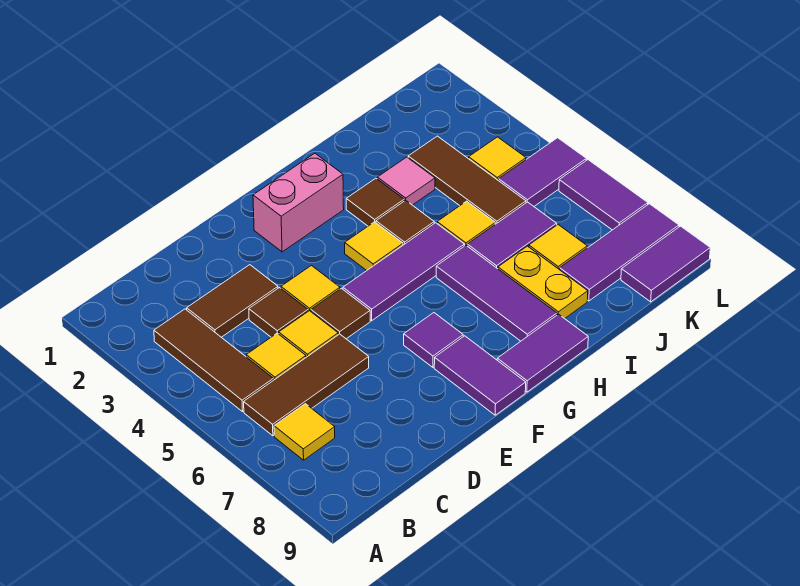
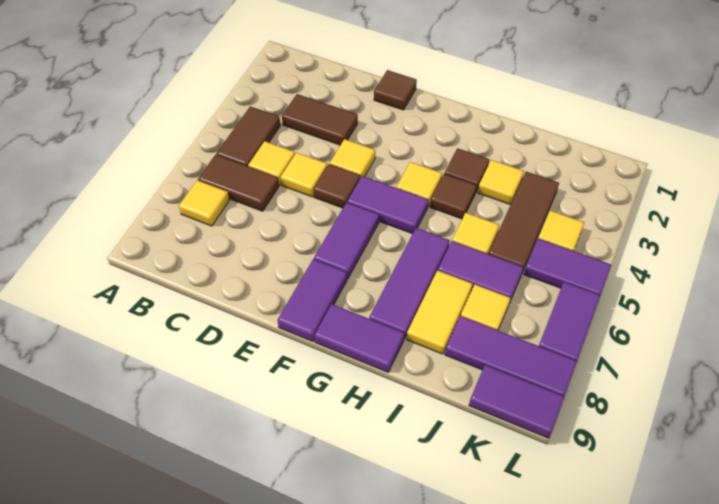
brown 1x3 tile [154,309,273,412] -> brown 1x2 tile [216,106,280,166]
brown 1x3 tile [244,334,369,436] -> brown 1x2 tile [198,155,279,211]
brown 1x1 tile [249,288,308,337] -> brown 1x1 tile moved to [374,70,417,110]
pink 1x2 brick [253,153,344,252] -> none
purple 1x3 tile [343,223,465,321] -> purple 1x2 tile [347,176,428,234]
purple 1x1 tile [404,313,463,367] -> purple 1x2 tile [314,203,379,279]
pink 1x1 tile [377,157,435,205] -> yellow 1x1 tile [478,160,524,205]
yellow 1x2 plate [498,246,588,319] -> yellow 1x2 tile [407,270,472,354]

